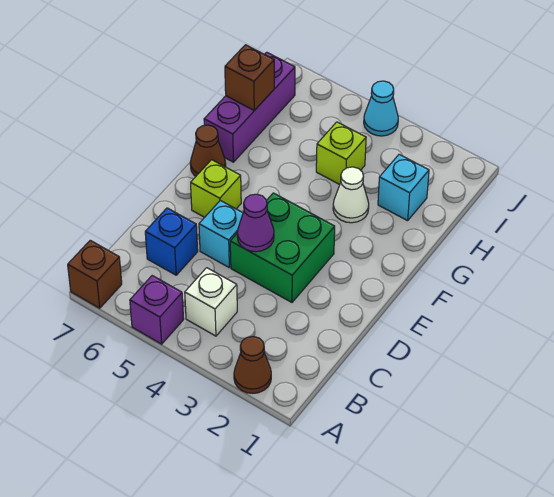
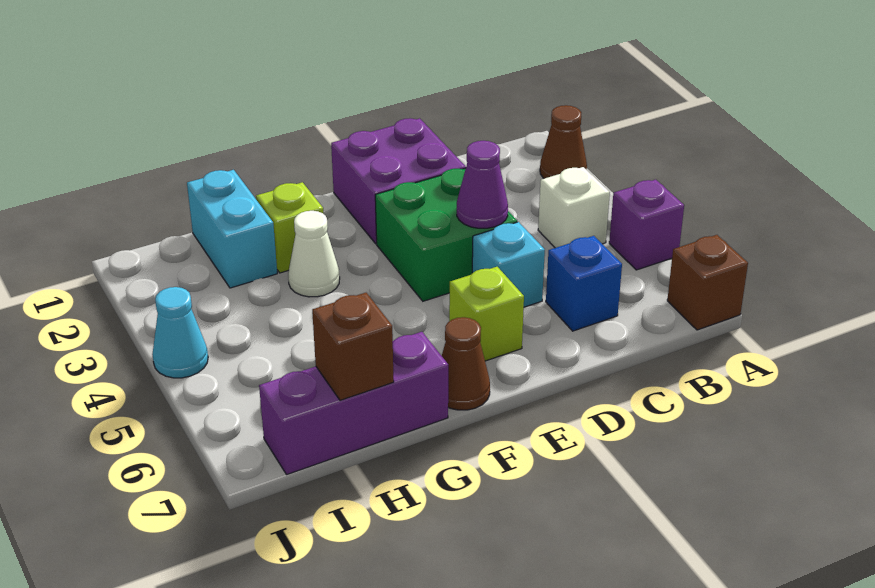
none -> purple 2x2 brick [331,118,466,244]
cyan 1x1 brick [378,154,429,221] -> cyan 1x2 brick [187,170,277,288]
lime 1x1 brick [316,122,366,185] -> lime 1x1 brick moved to [256,182,324,273]

